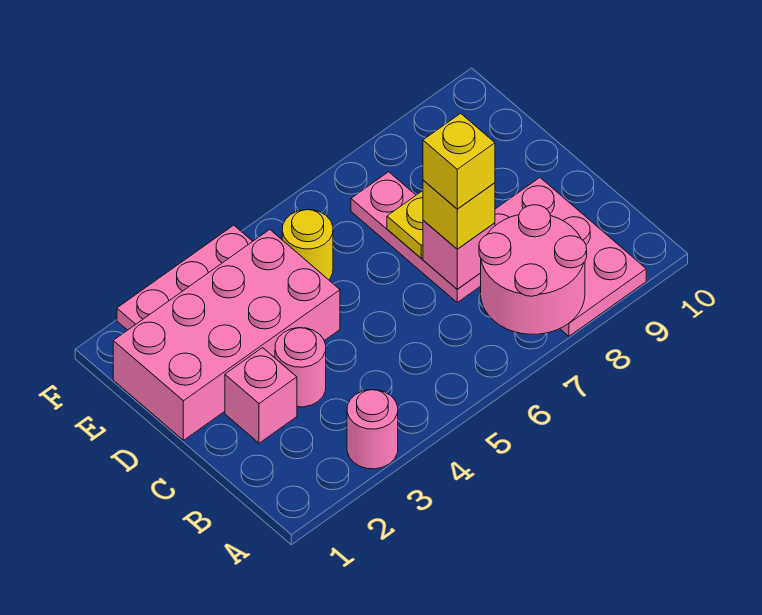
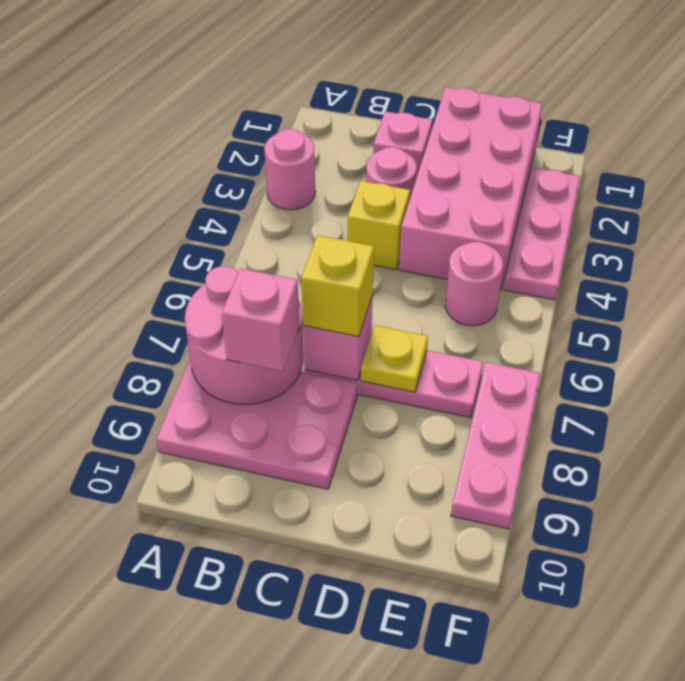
none -> pink 1x1 brick [222,268,299,371]
yellow 1x1 brick [423,113,495,209] -> yellow 1x1 brick moved to [348,181,410,270]
yellow 1x1 round brick [282,210,333,280] -> pink 1x1 round brick [445,242,503,326]
none -> pink 1x3 plate [451,362,540,529]

